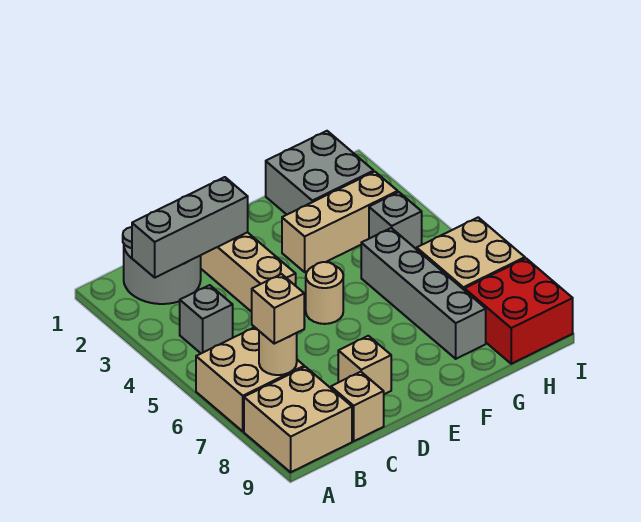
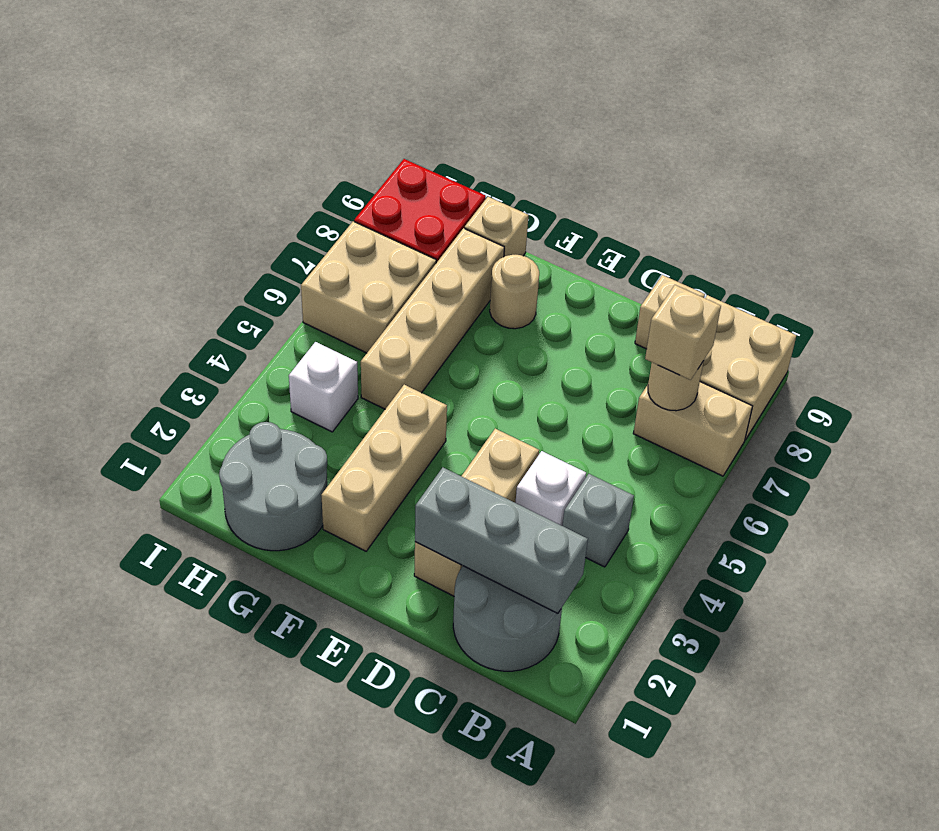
tan 2x2 brick [196,327,304,431] -> tan 1x2 brick [633,382,752,476]
none -> white 1x1 brick [515,451,586,526]
tan 1x1 brick [338,336,391,394] -> tan 1x1 brick moved to [465,197,528,257]
tan 1x1 round brick [306,262,343,324] -> tan 1x1 round brick moved to [490,255,539,329]
tan 1x3 brick [282,172,398,272] -> tan 1x3 brick turned to [321,385,447,551]
grey 2x2 brick [266,131,374,214] -> grey 2x2 round brick [219,422,327,551]
grey 1x4 brick [361,228,486,359] -> tan 1x4 brick [361,228,504,409]
grey 1x1 brick [369,192,422,249] -> white 1x1 brick [289,342,358,432]

